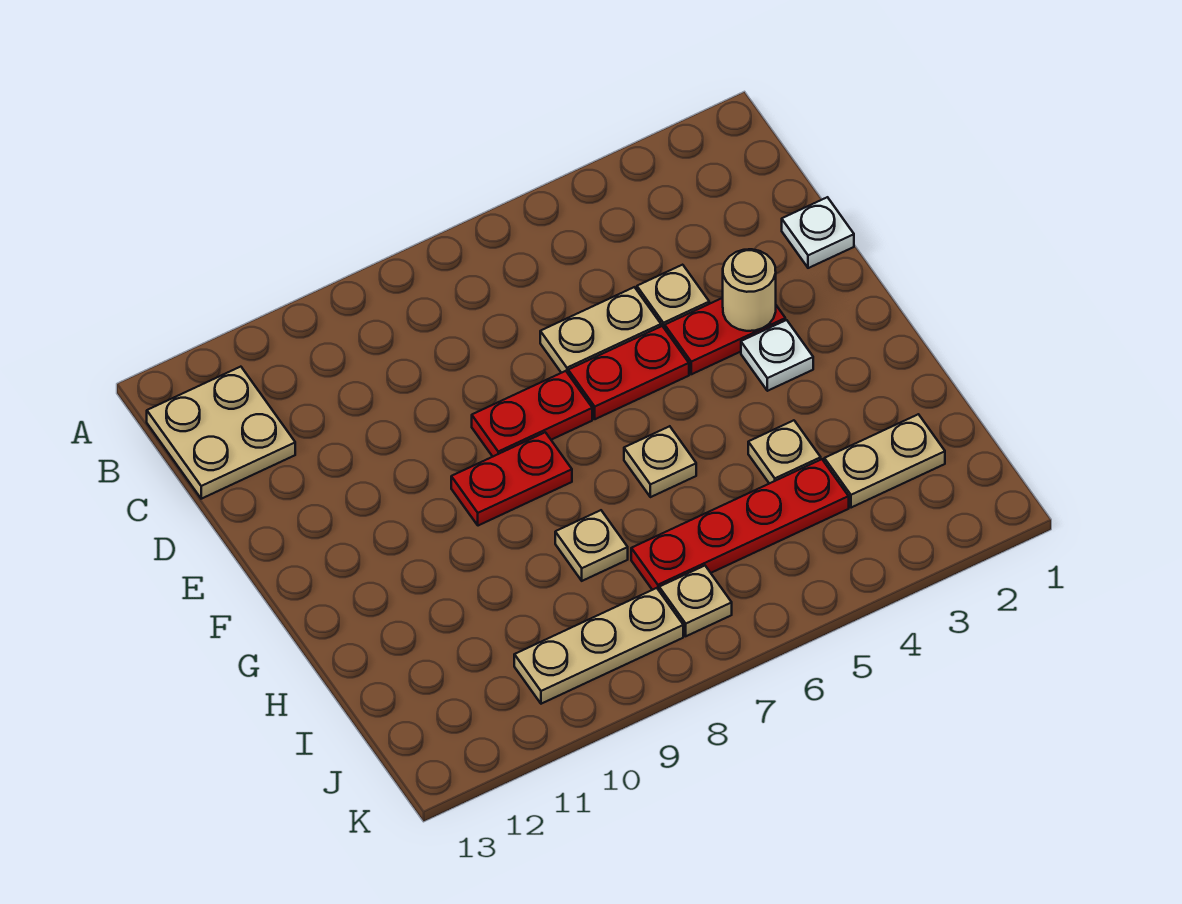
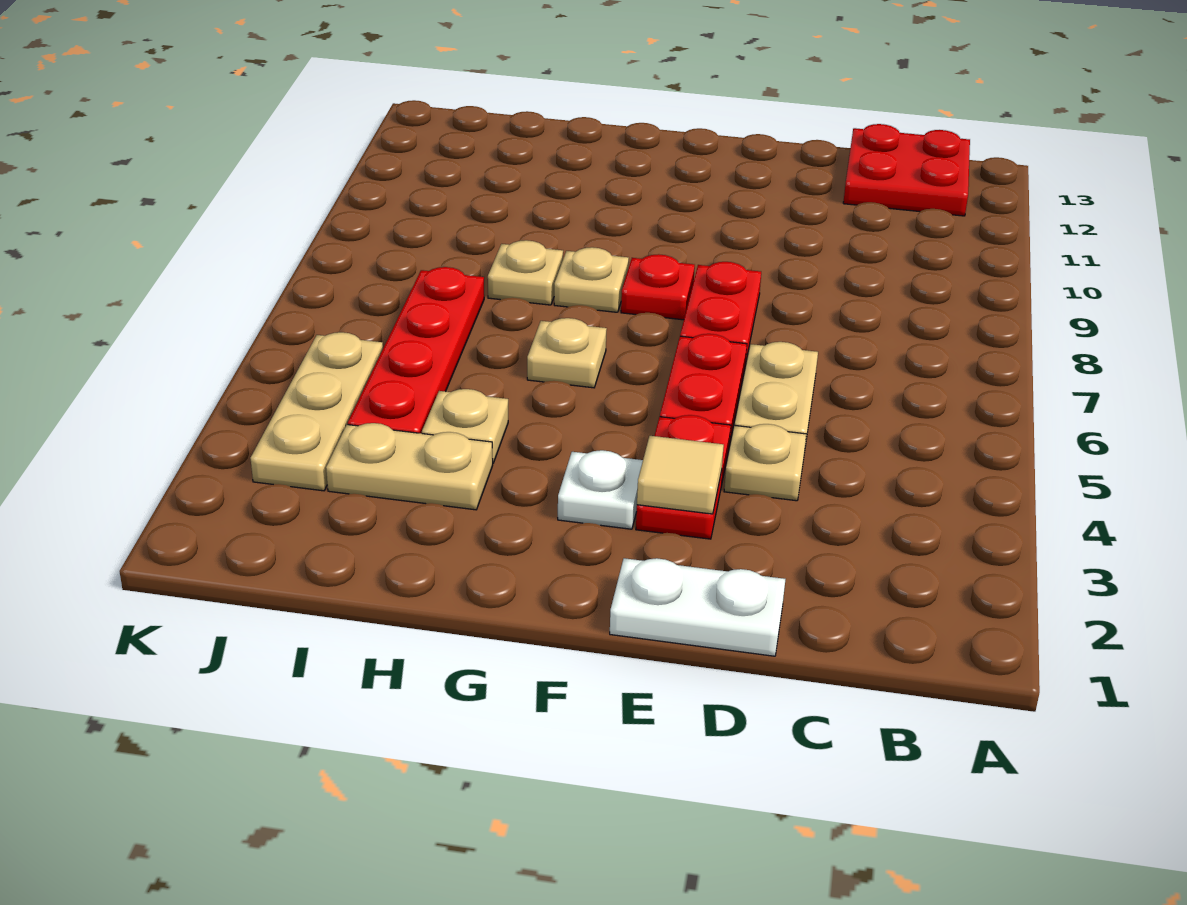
tan 2x2 plate [147,367,295,499] -> red 2x2 plate [843,124,970,216]
white 1x1 plate [782,197,854,268] -> white 1x2 plate [610,558,785,656]
tan 1x1 round brick [723,249,776,331] -> tan 1x1 tile [637,436,724,514]
red 1x2 plate [451,432,572,526] -> red 1x1 plate [621,254,695,320]
tan 1x2 plate [824,414,945,508] -> tan 1x2 plate turned to [326,423,493,510]
tan 1x1 plate [659,566,732,636] -> tan 1x1 plate moved to [554,247,629,312]
tan 1x3 plate [514,588,683,704] -> tan 1x3 plate moved to [250,332,383,491]

